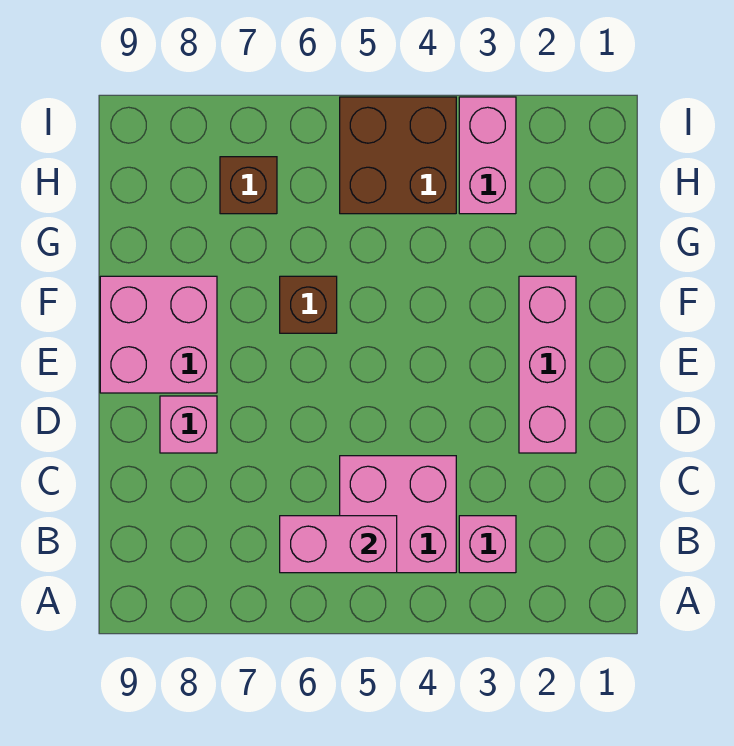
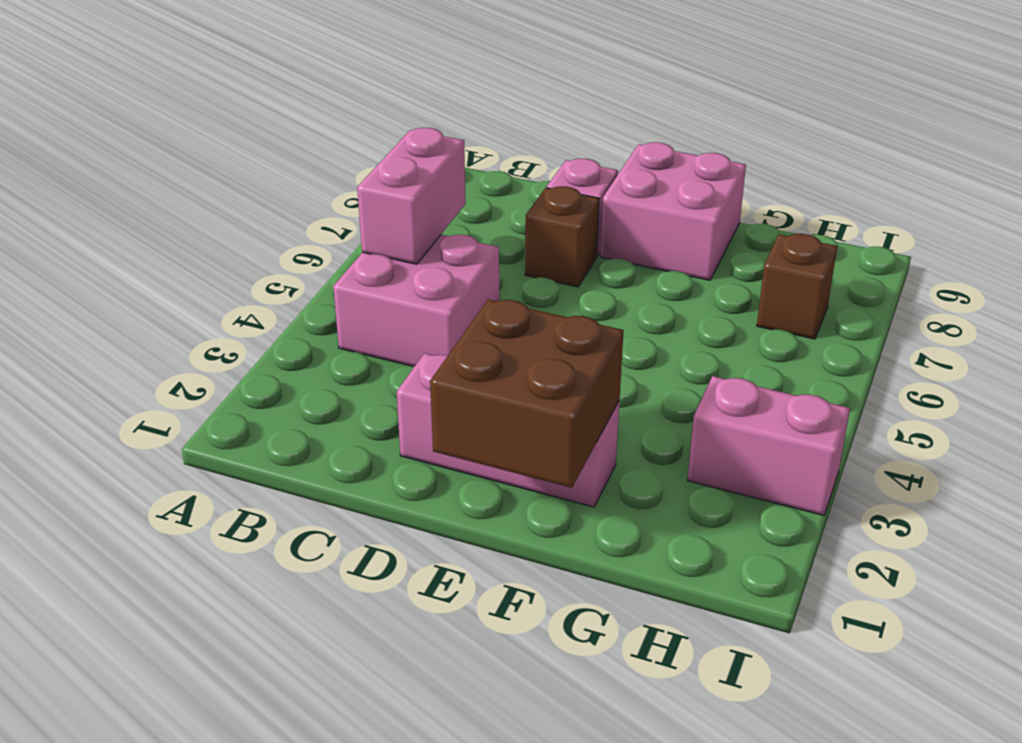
pink 1x1 brick [459,516,516,573] -> none
brown 1x1 brick [280,276,337,333] -> brown 1x1 brick moved to [525,186,599,287]
brown 2x2 brick [340,97,456,214] -> brown 2x2 brick moved to [430,299,624,488]

